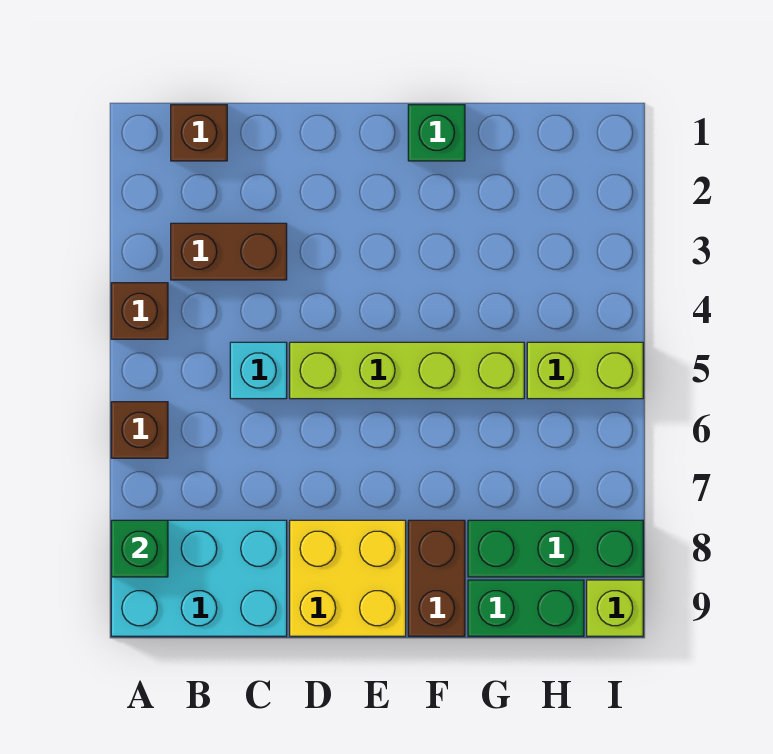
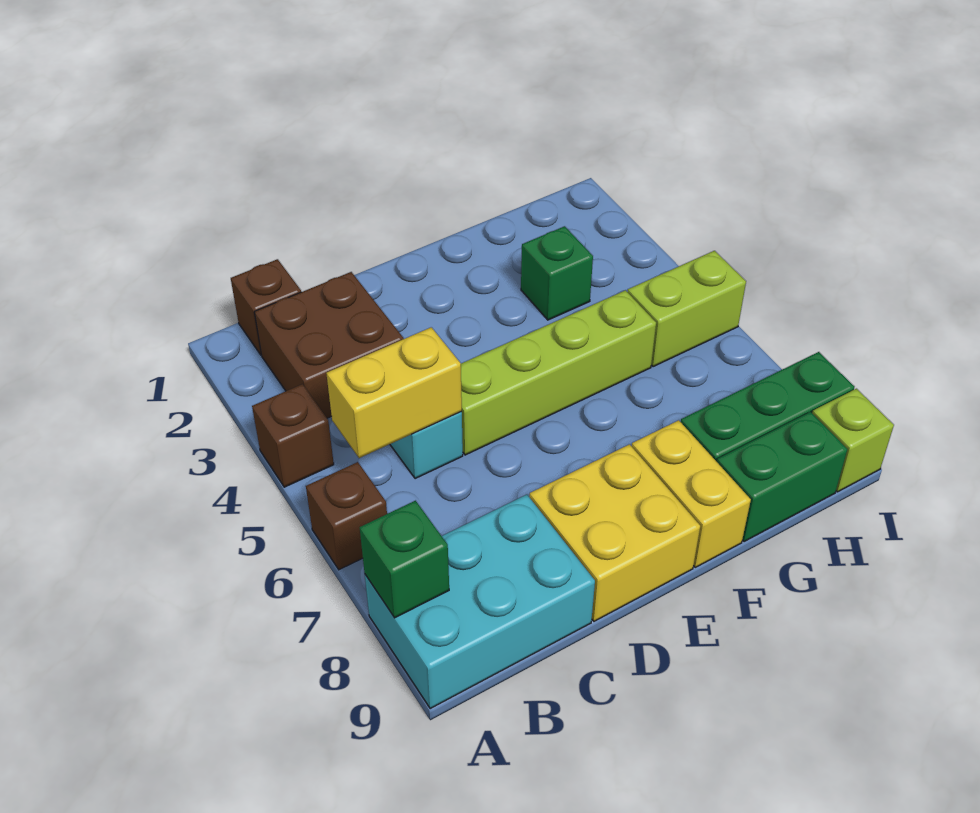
brown 1x2 brick [171,223,287,280] -> brown 2x2 brick [254,272,404,418]
none -> yellow 1x2 brick [326,327,462,458]
green 1x1 brick [408,105,465,161] -> green 1x1 brick moved to [521,226,593,320]
brown 1x2 brick [408,520,465,636] -> yellow 1x2 brick [632,420,751,567]

